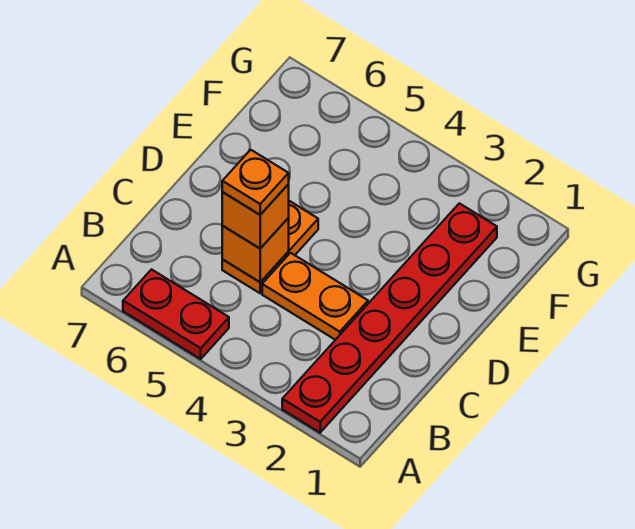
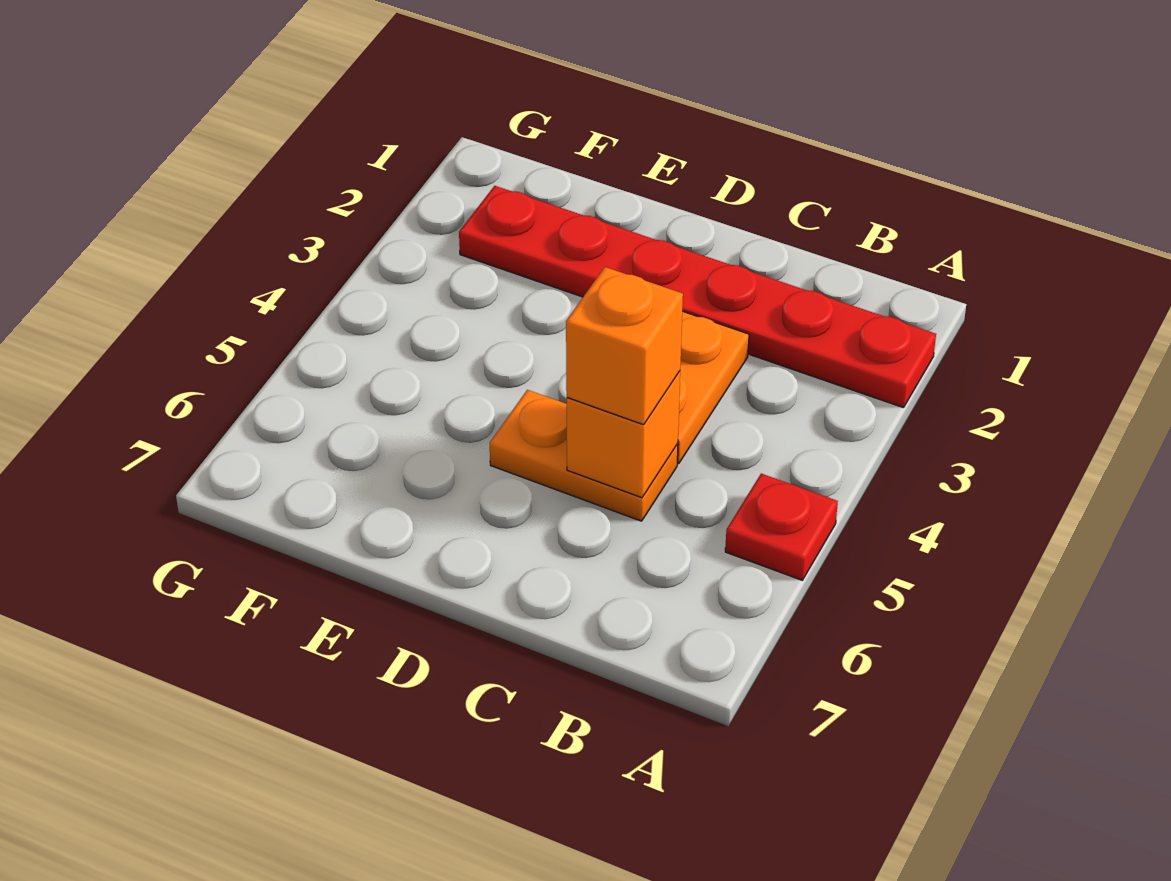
red 1x2 plate [123,269,229,359] -> red 1x1 plate [725,474,838,580]
orange 1x1 plate [222,150,289,215] -> none

